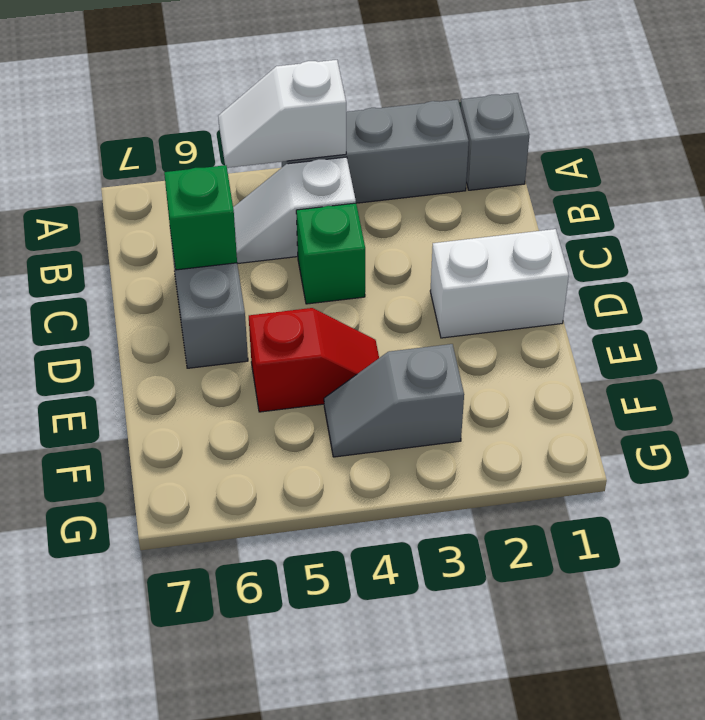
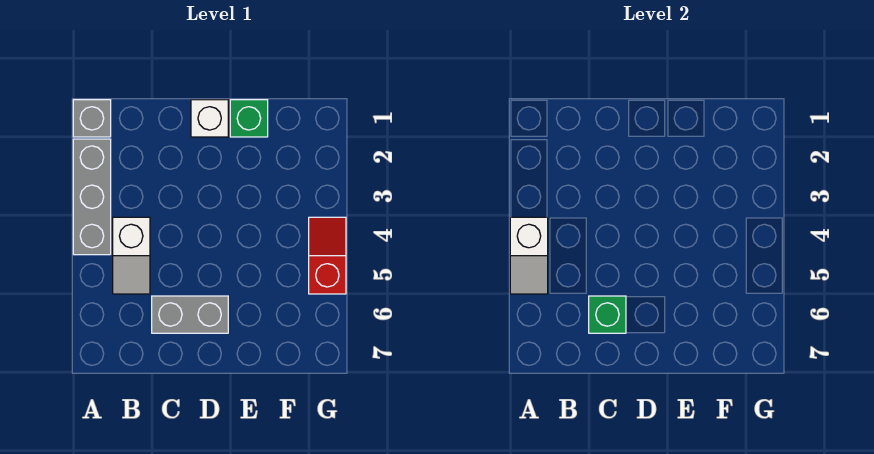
green 1x1 brick [296,203,365,304] -> green 1x1 brick moved to [230,100,268,137]
white 1x2 brick [430,229,569,338] -> white 1x1 brick [191,100,228,137]
red 1x2 slope [249,308,379,412] -> red 1x2 slope moved to [309,217,346,294]
grey 1x2 slope [324,344,464,457] -> none

